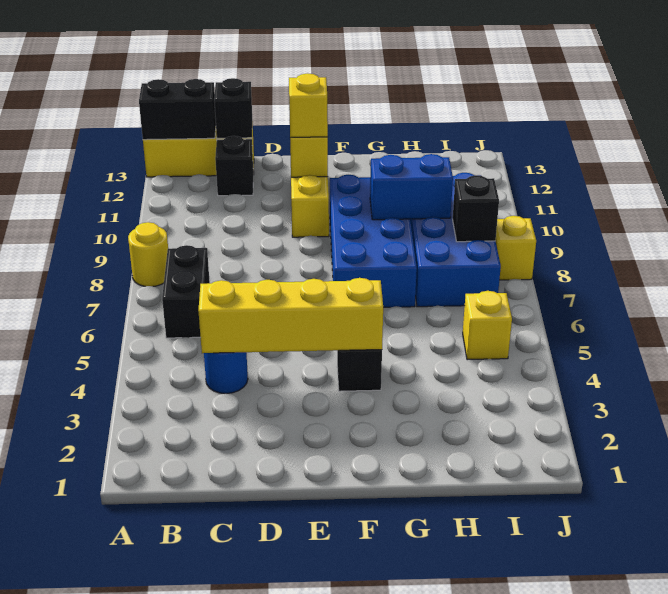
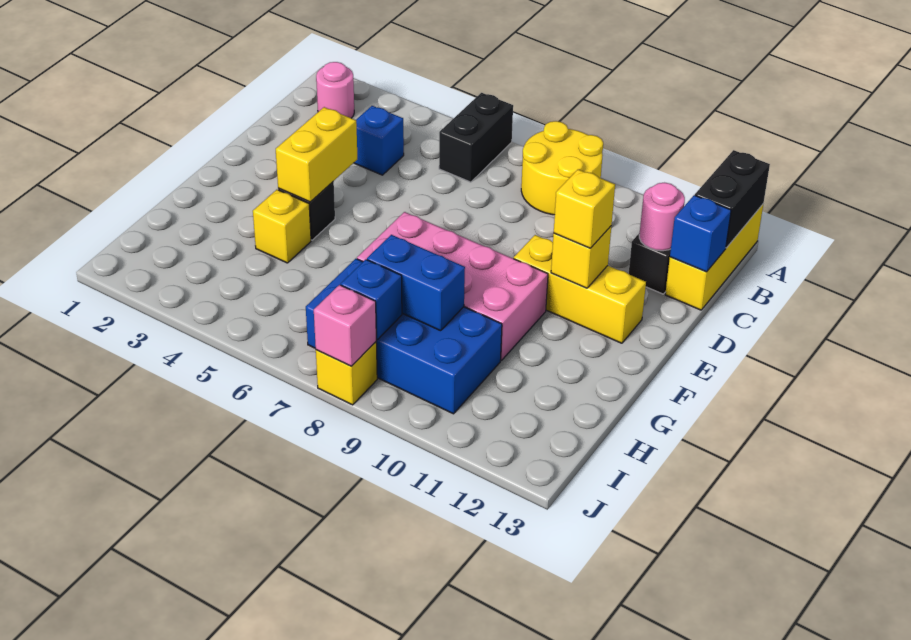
yellow 1x1 round brick [128,222,168,286] -> yellow 2x2 round brick [521,121,603,215]
none -> pink 1x1 round brick [316,62,354,118]
black 1x2 brick [162,245,210,338] -> black 1x2 brick turned to [439,93,513,182]
blue 1x1 round brick [204,352,248,394] -> blue 1x1 brick [354,106,404,175]
yellow 1x4 brick [198,278,383,353] -> yellow 1x2 brick [276,107,357,202]
none -> pink 1x1 round brick [639,183,685,251]
black 1x1 brick [214,78,252,138] -> blue 1x1 brick [670,195,731,272]
blue 2x4 brick [330,175,417,307] -> pink 2x4 brick [357,212,548,361]
blue 1x2 brick [370,154,453,220] -> blue 1x2 brick turned to [367,235,465,331]
yellow 1x1 brick [463,291,512,360] -> yellow 1x1 brick moved to [253,190,311,263]
black 1x1 brick [453,175,499,242] -> blue 1x1 brick [341,259,402,339]
none -> pink 1x1 brick [314,285,376,366]

